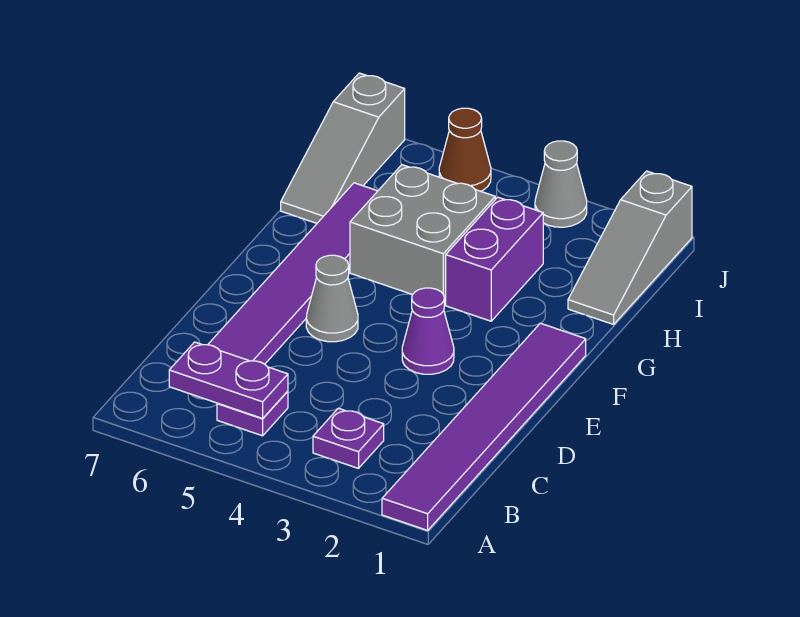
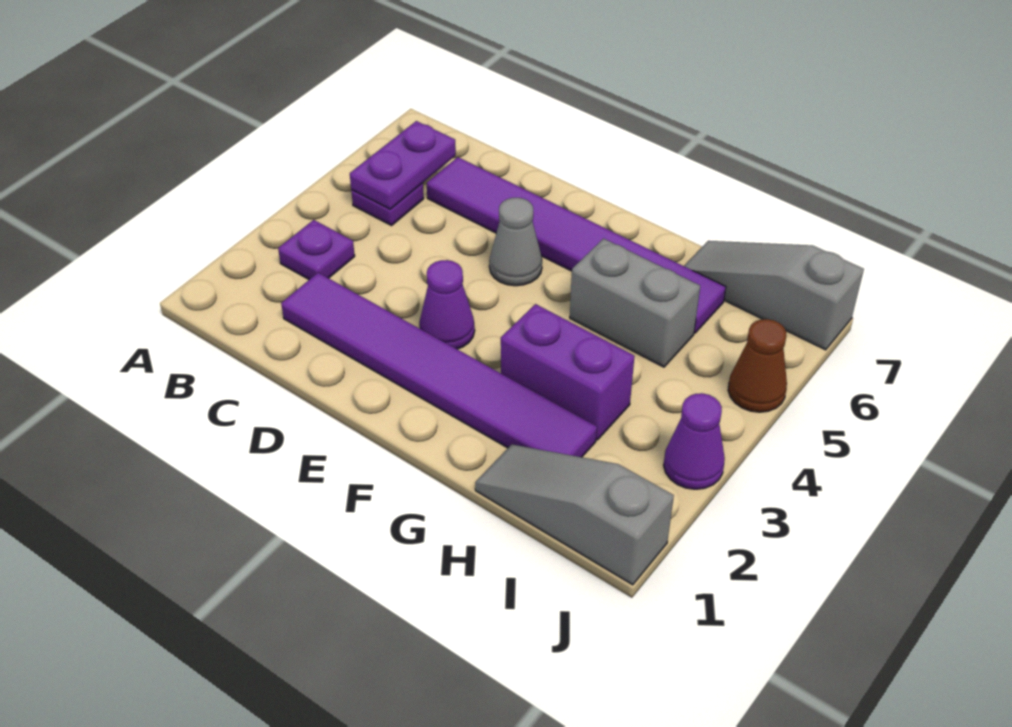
purple 1x6 tile [382,323,586,530] -> purple 1x6 tile moved to [281,273,597,457]
grey 2x2 brick [350,165,495,304] -> grey 1x2 brick [570,239,700,367]
grey 1x1 cone [535,141,587,227] -> purple 1x1 cone [664,393,725,489]

